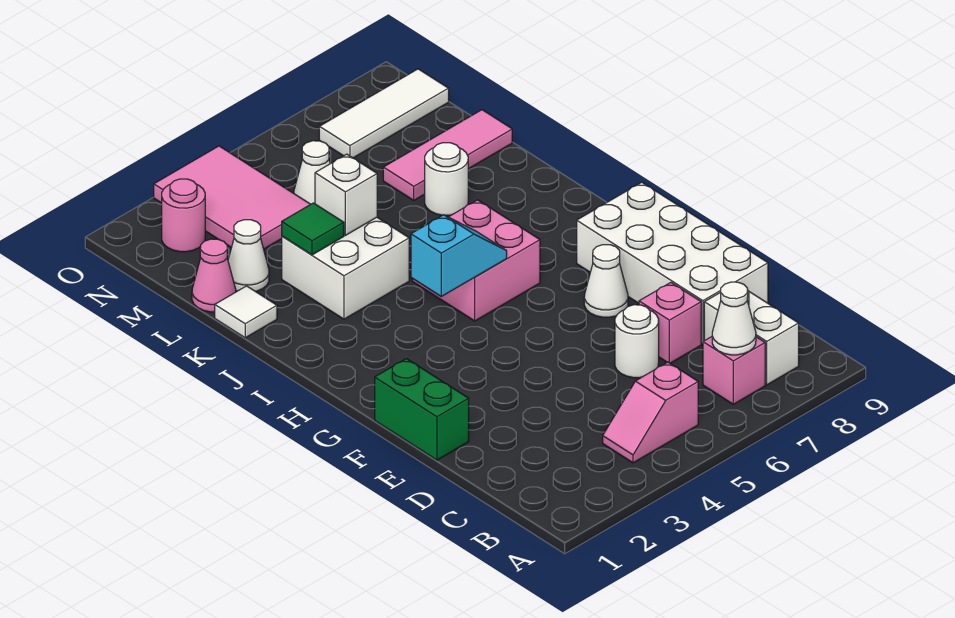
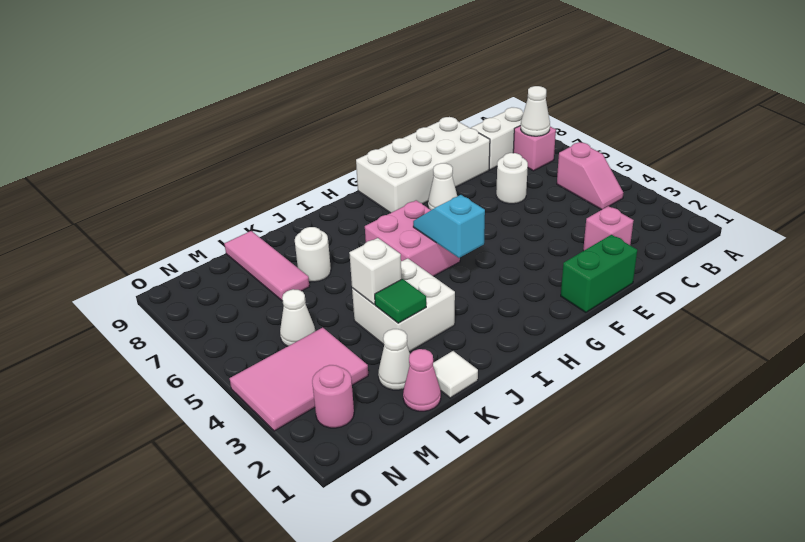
pink 1x1 brick [639,283,701,363] -> pink 1x1 brick moved to [583,206,634,251]
white 1x3 tile [319,69,449,158] -> none

